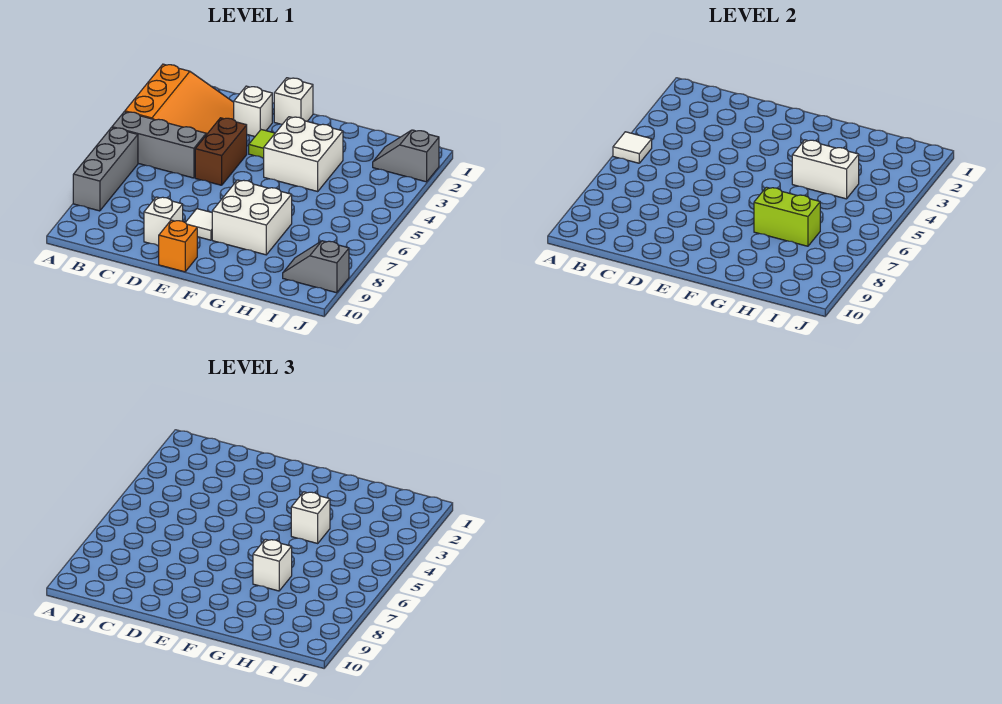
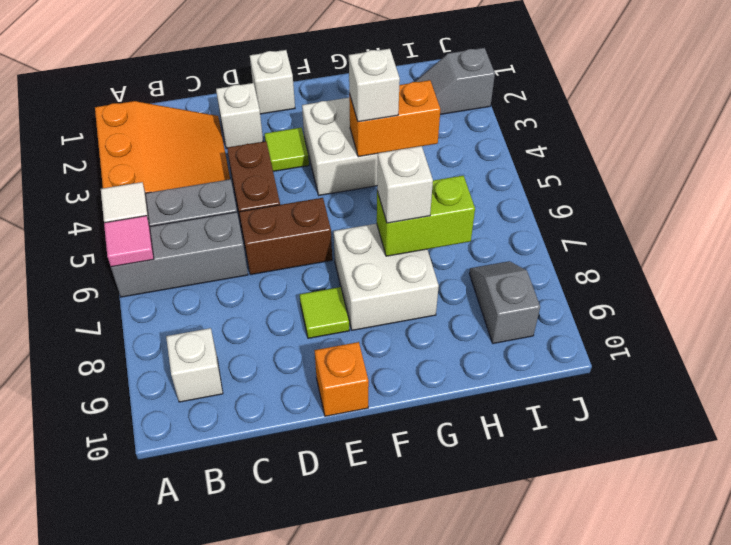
grey 1x3 brick [73,128,138,211] -> grey 1x3 brick turned to [111,212,248,297]
none -> pink 1x1 tile [104,216,154,267]
none -> brown 1x2 brick [239,198,332,275]
white 1x1 brick [144,197,183,246] -> white 1x1 brick moved to [166,328,223,402]
white 1x1 tile [185,209,212,240] -> lime 1x1 tile [300,287,350,338]
white 1x2 brick [792,140,859,199] -> orange 1x2 brick [349,80,440,157]
grey 1x2 slope [283,241,349,293] -> grey 1x2 slope turned to [469,261,540,343]

